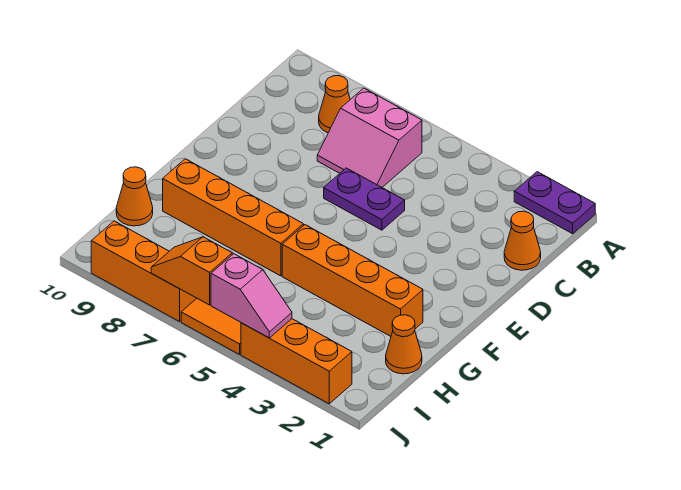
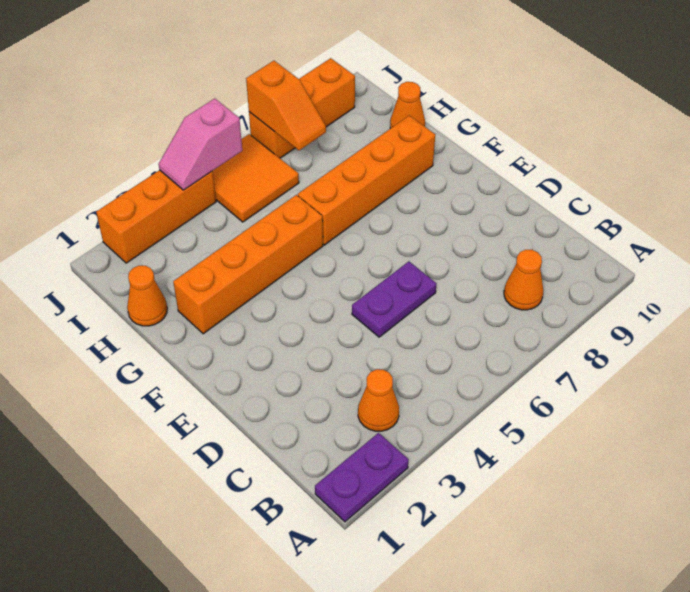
pink 2x2 slope [317,88,422,187] -> none
orange 1x1 cone [504,211,541,270] -> orange 1x1 cone moved to [358,369,399,431]
orange 1x2 slope [151,237,232,305] -> orange 1x2 slope turned to [246,61,326,150]

